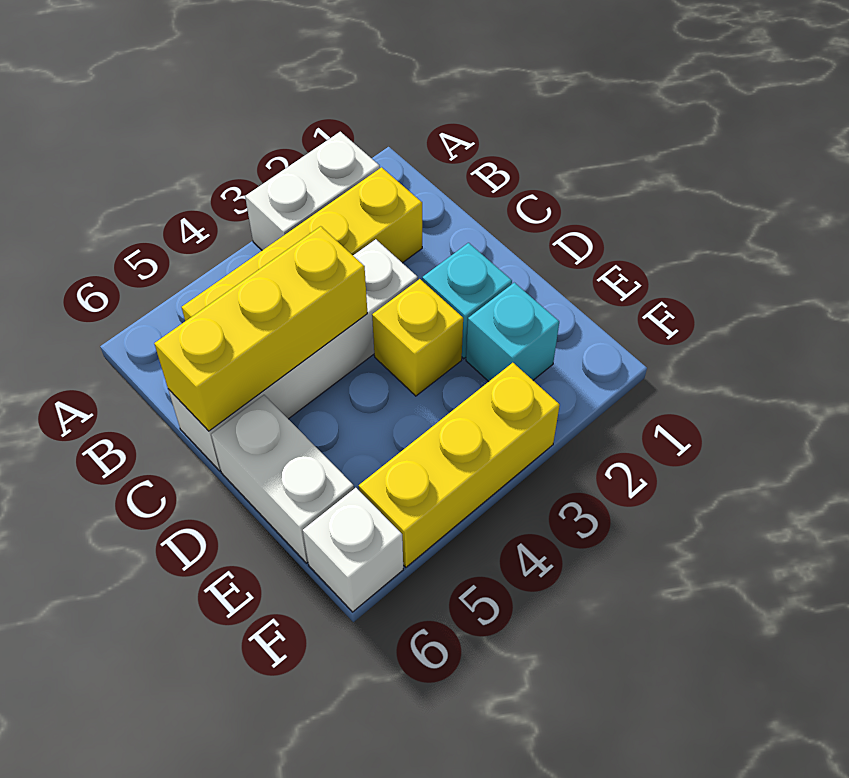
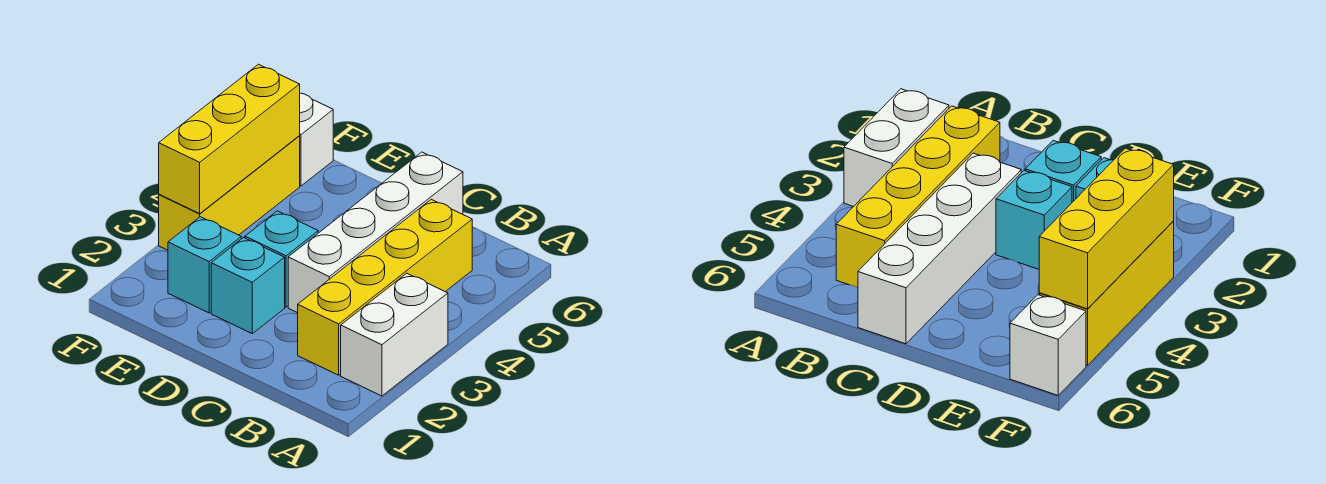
yellow 1x3 brick [154,226,367,431] -> yellow 1x3 brick moved to [159,64,300,214]
yellow 1x1 brick [372,279,463,396] -> cyan 1x1 brick [245,211,318,307]
white 1x2 brick [211,395,354,563] -> none

